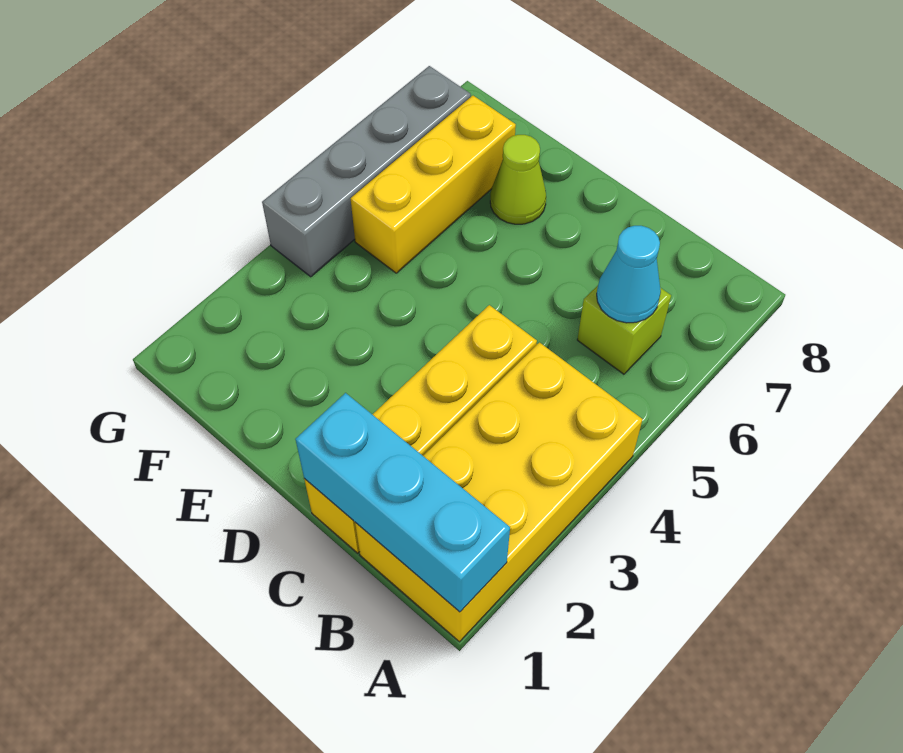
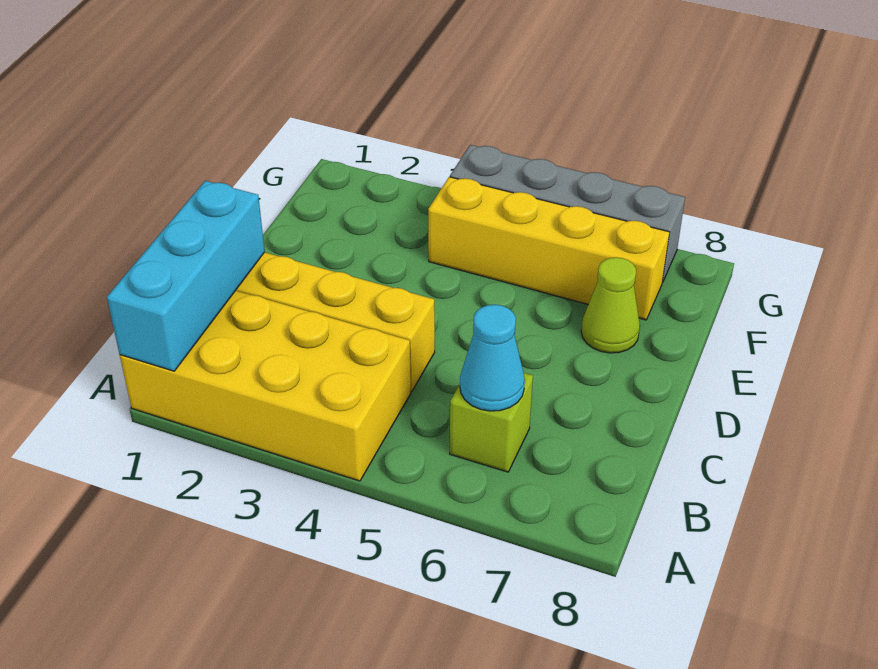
yellow 1x3 brick [351,96,516,273] -> yellow 1x4 brick [428,177,670,320]

